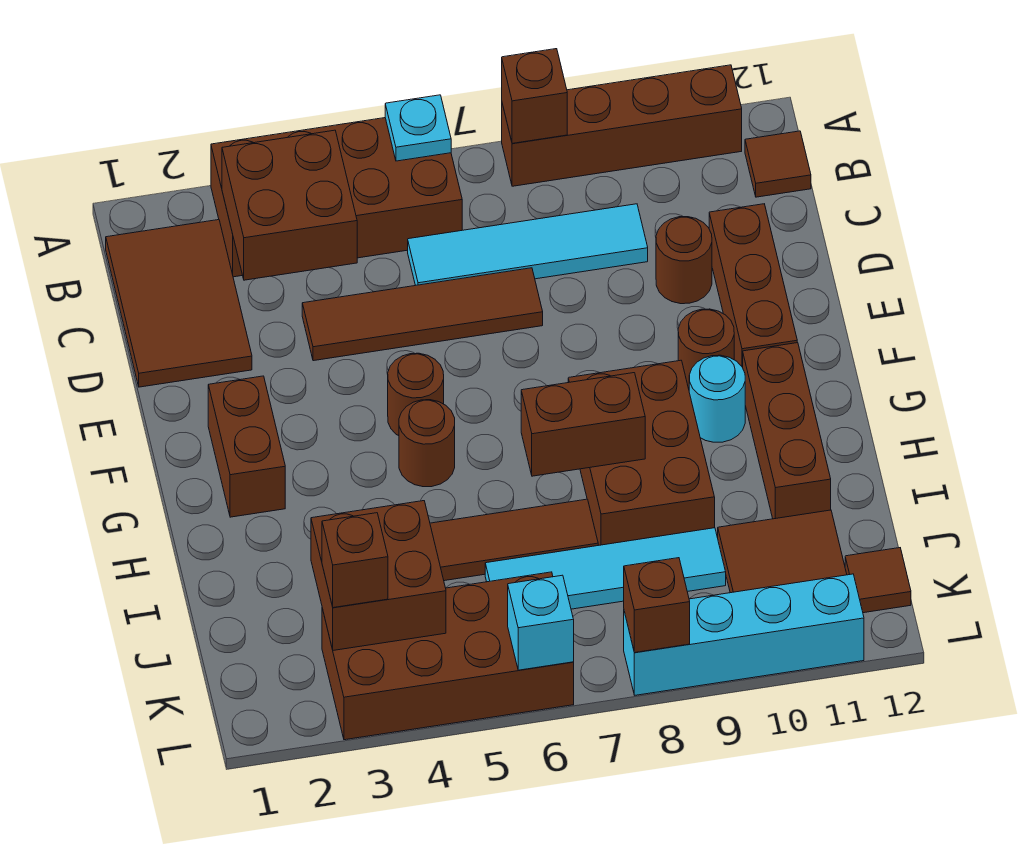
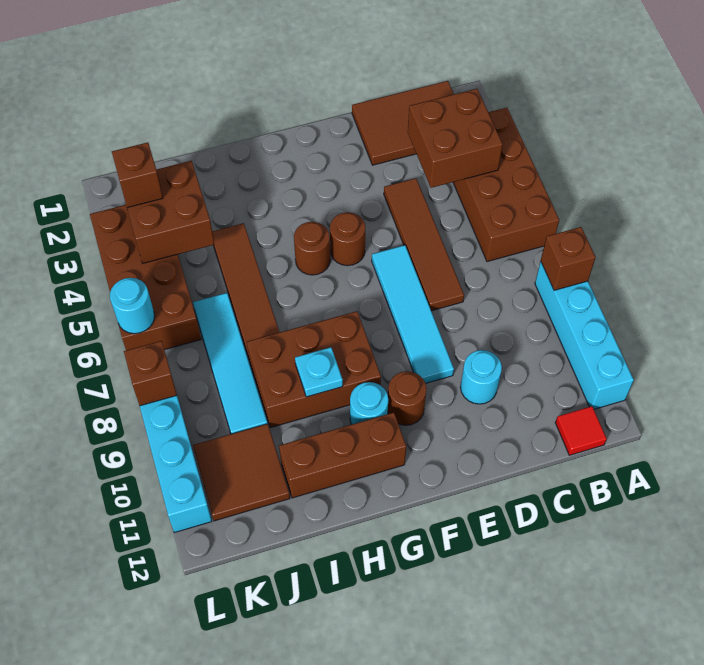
cyan 1x1 plate [385,95,451,161] -> cyan 1x1 plate moved to [295,347,343,397]
brown 1x4 brick [502,65,742,186] -> cyan 1x4 brick [535,261,634,409]
brown 1x1 tile [745,131,811,197] -> red 1x1 tile [555,406,607,455]
cyan 1x4 tile [408,204,648,285] -> cyan 1x4 tile moved to [372,245,454,383]
brown 1x1 round brick [656,217,712,304] -> cyan 1x1 round brick [460,350,502,404]
brown 1x3 brick [709,204,797,367] -> none
brown 1x2 brick [208,376,285,517] -> none
brown 1x2 brick [521,373,645,476] -> none
brown 1x1 tile [845,548,911,613] -> none
cyan 1x1 brick [508,575,574,670] -> cyan 1x1 round brick [110,278,155,334]

